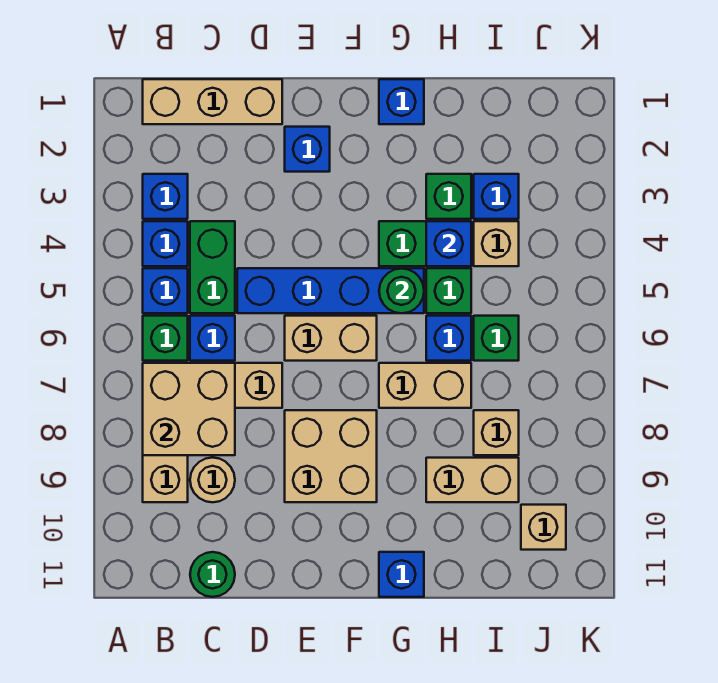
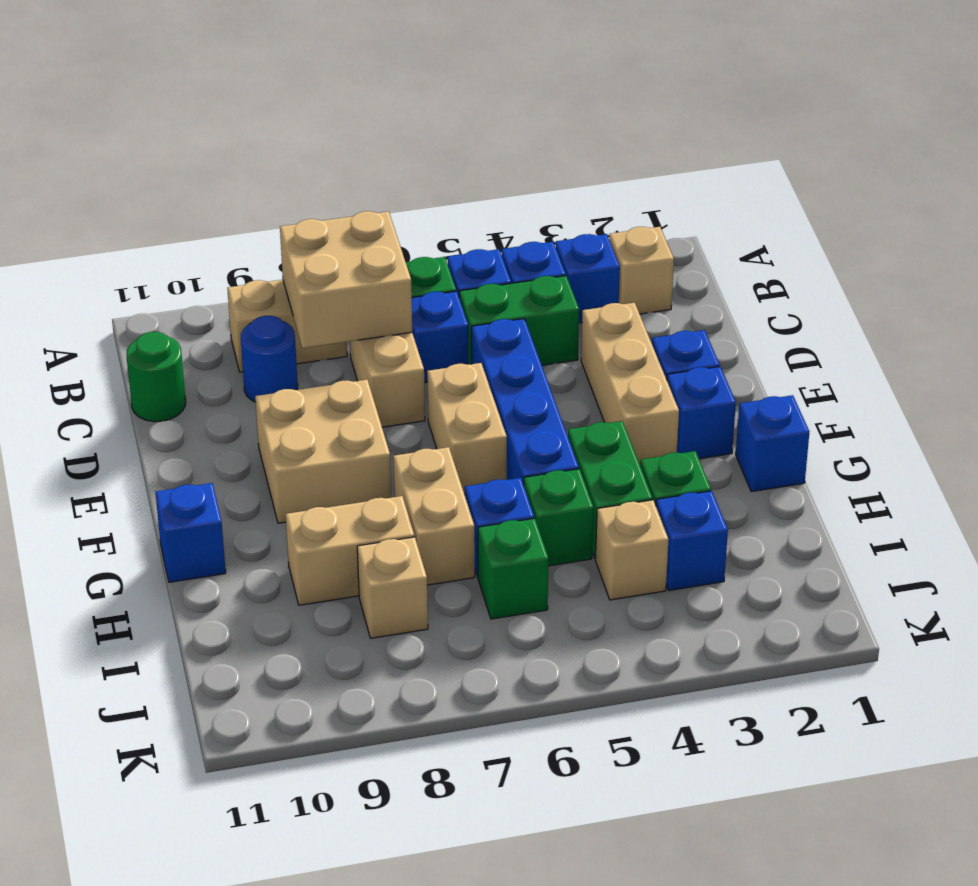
tan 1x3 brick [143,79,282,124] -> tan 1x3 brick moved to [581,303,679,464]
tan 1x1 round brick [190,458,235,502] -> blue 1x1 round brick [241,316,298,402]
green 1x1 round brick [379,268,424,313] -> none
blue 1x1 brick [426,221,471,266] -> blue 1x1 brick moved to [667,367,736,459]
tan 1x2 brick [426,458,519,502] -> tan 1x2 brick turned to [286,496,414,605]
tan 1x1 brick [521,505,566,550] -> tan 1x1 brick moved to [609,227,674,314]

